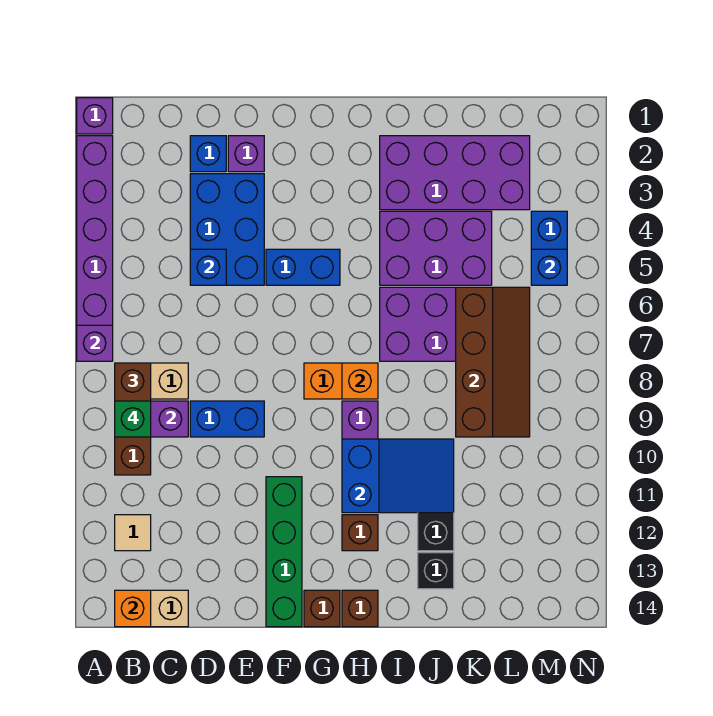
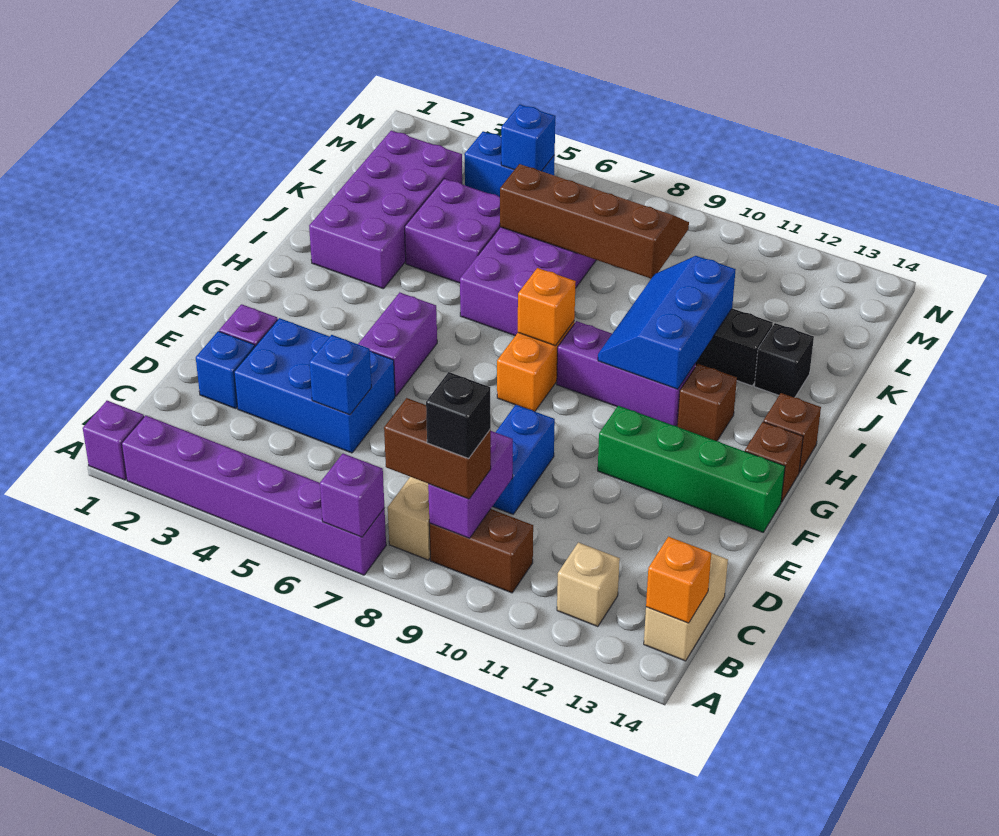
green 1x1 brick [115,401,151,437] -> black 1x1 brick [426,372,491,458]
tan 1x1 tile [115,515,151,551] -> tan 1x1 brick [557,542,620,627]
blue 1x2 brick [266,249,340,285] -> purple 1x2 brick [358,293,437,396]
blue 2x3 slope [342,439,454,513] -> blue 2x3 slope turned to [598,256,736,389]
purple 2x3 brick [380,211,492,285] -> purple 2x2 brick [405,179,500,283]

